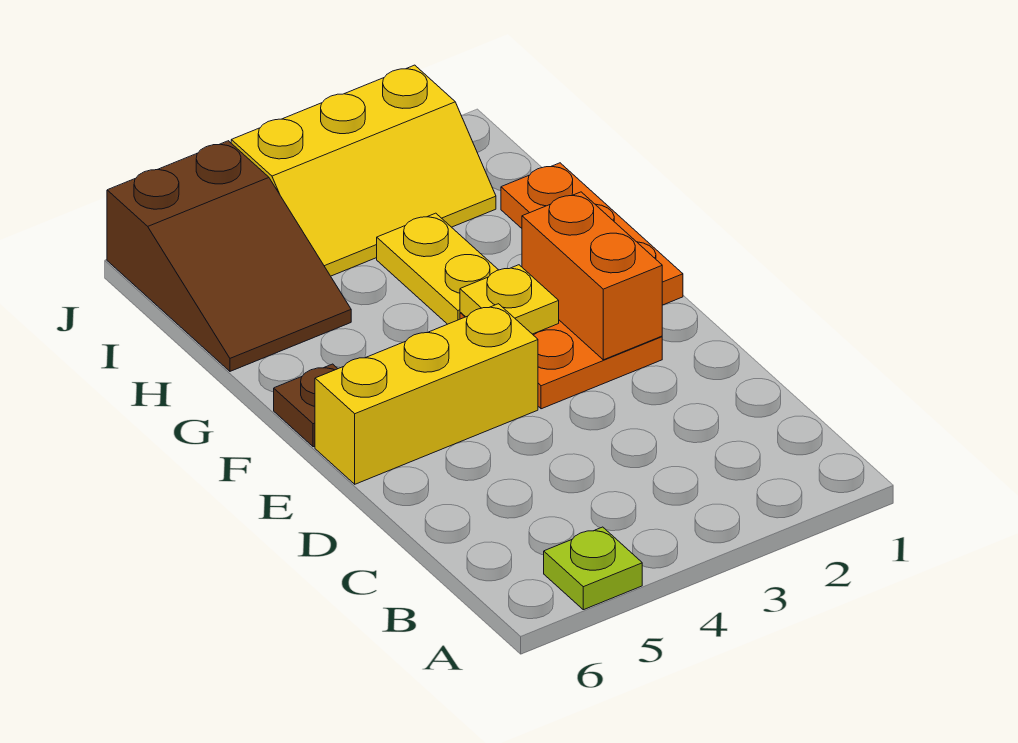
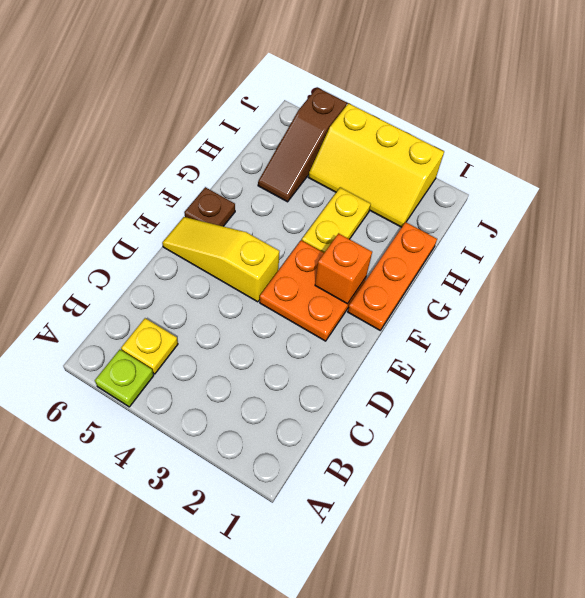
orange 1x2 brick [522,192,662,360] -> orange 1x1 brick [315,233,372,304]
yellow 1x3 brick [315,304,538,484] -> yellow 1x3 slope [162,217,279,302]
yellow 1x1 plate [460,265,559,334] -> yellow 1x1 plate moved to [121,318,178,374]
brown 2x3 slope [107,141,351,371] -> brown 1x3 slope [258,88,347,202]

